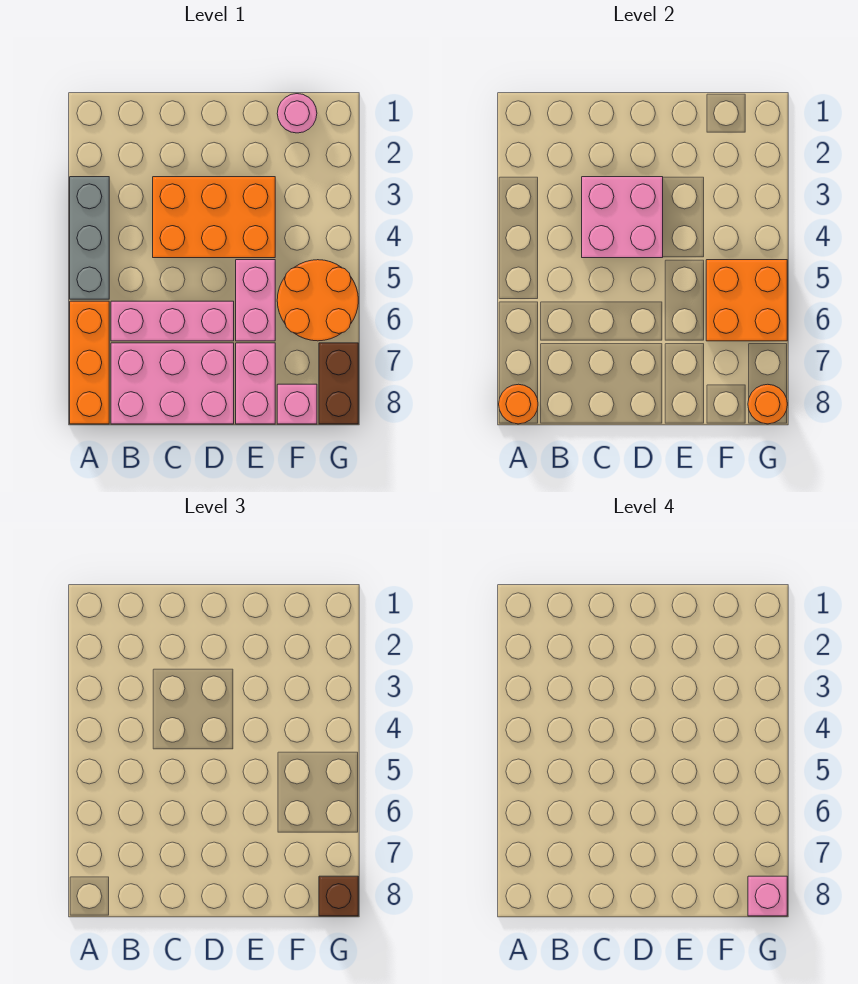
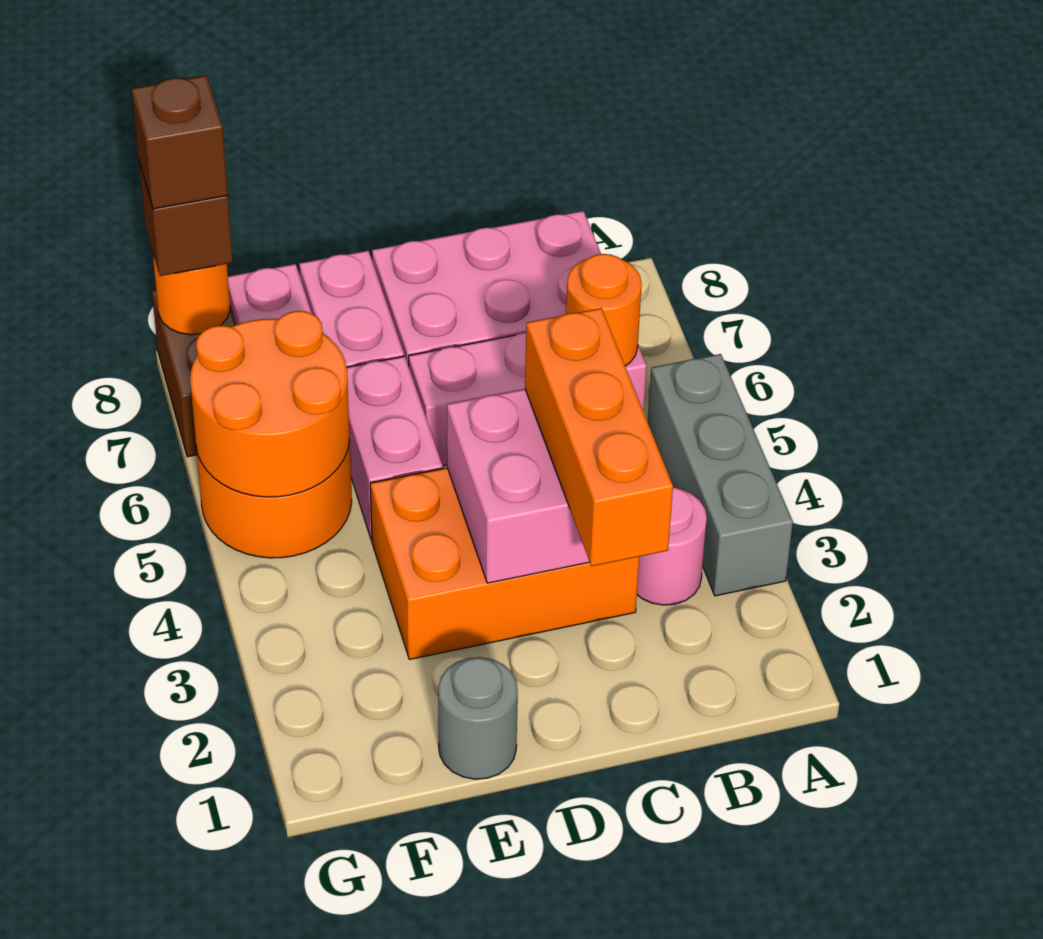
orange 1x3 brick [70,301,109,424] -> orange 1x3 brick moved to [525,308,673,566]
orange 1x1 round brick [499,384,538,424] -> orange 1x1 round brick moved to [566,254,642,366]
none -> grey 1x1 round brick [438,657,518,779]
pink 1x1 round brick [277,94,317,133] -> pink 1x1 round brick moved to [637,487,707,605]
orange 2x2 brick [706,260,787,341] -> orange 2x2 round brick [190,311,349,497]
pink 1x1 brick [748,876,787,916] -> brown 1x1 brick [132,75,228,209]

